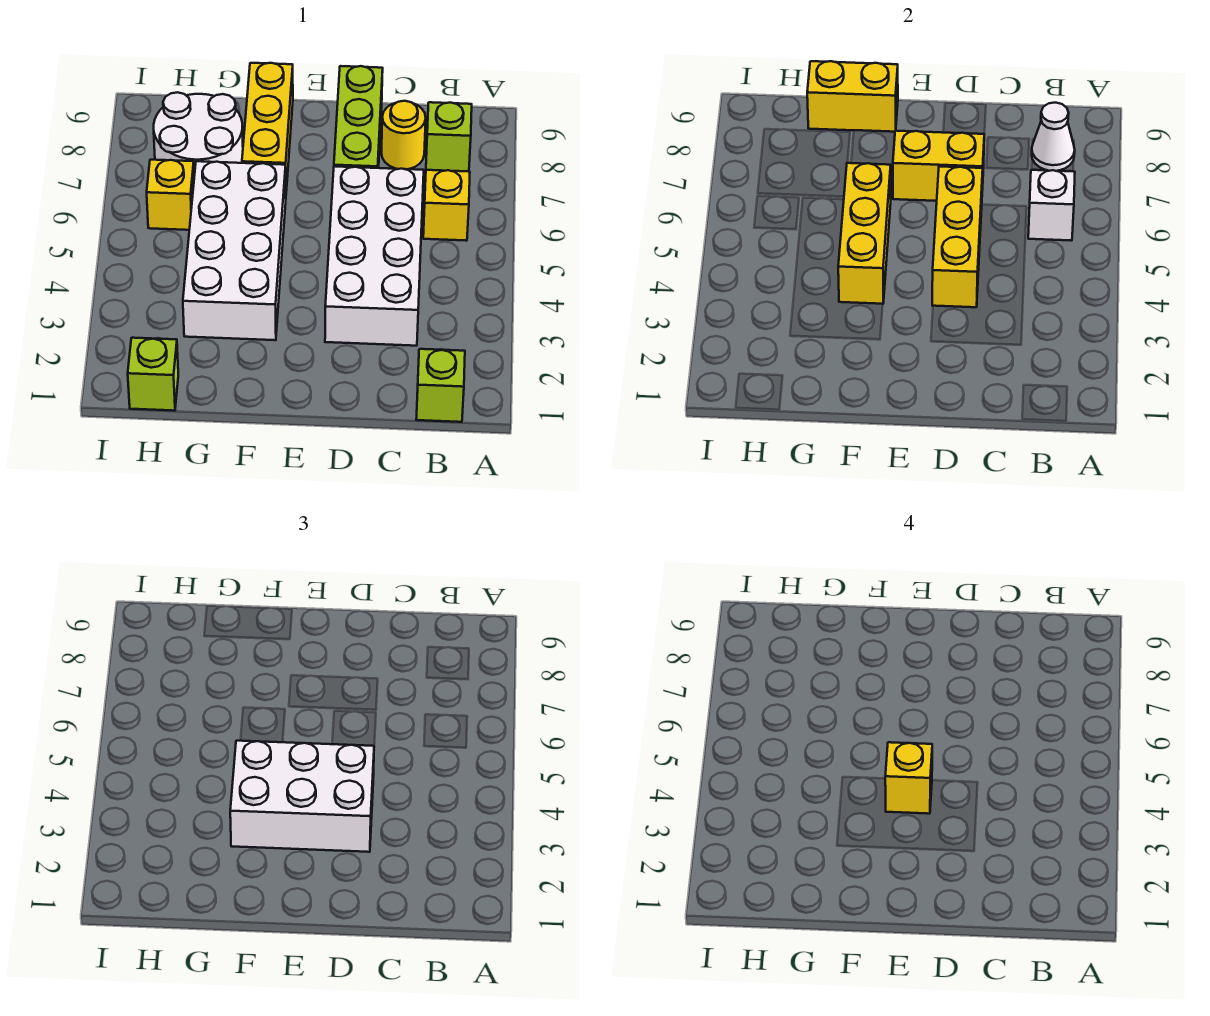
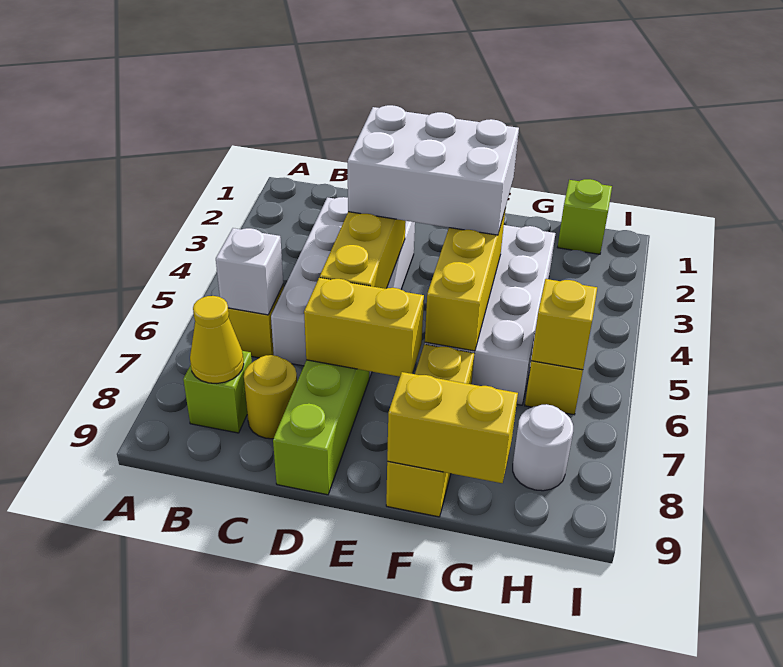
lime 1x1 brick [416,349,465,422] -> none
white 1x1 cone [1032,103,1075,171] -> yellow 1x1 cone [190,296,244,383]
yellow 1x1 brick [885,742,932,814] -> yellow 1x1 brick moved to [531,279,597,370]
white 2x2 round brick [154,92,243,176] -> white 1x1 round brick [513,404,573,491]

